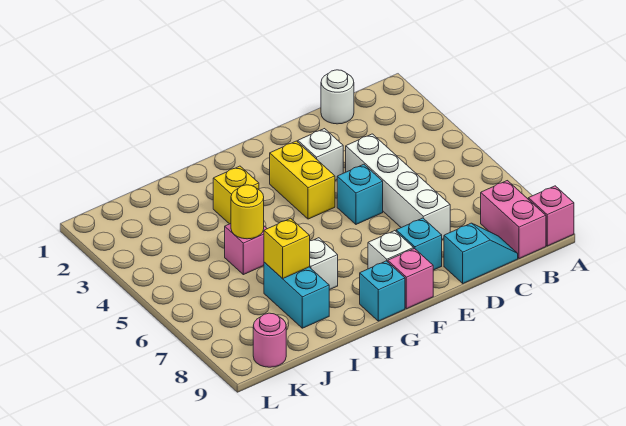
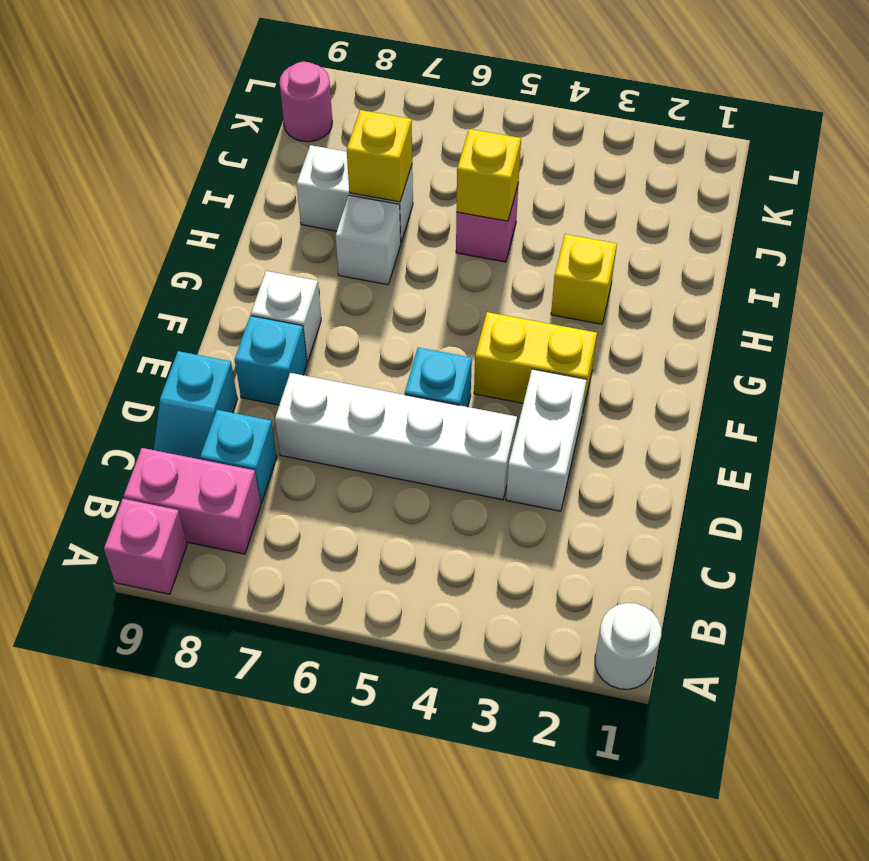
white 1x1 round brick [321,70,354,124] -> white 1x1 round brick moved to [595,603,661,689]
white 1x1 brick [298,129,343,180] -> white 1x2 brick [506,369,587,511]
pink 1x1 brick [388,249,433,309] -> none
cyan 1x1 brick [360,261,405,321] -> cyan 1x1 brick moved to [200,410,277,504]
yellow 1x1 round brick [231,185,264,239] -> yellow 1x1 brick [456,129,521,221]
cyan 1x2 brick [264,262,329,328] -> white 1x2 brick [297,145,413,242]

